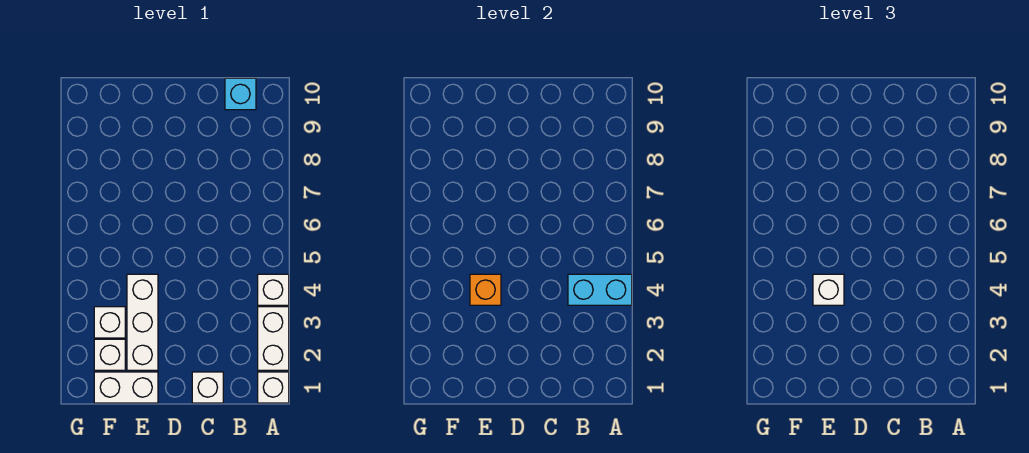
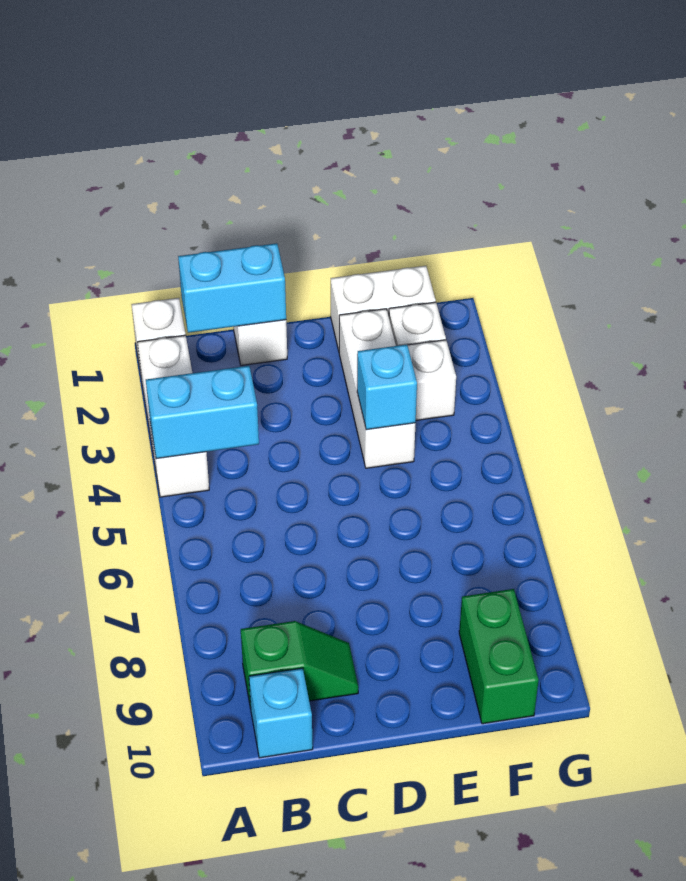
none -> cyan 1x2 brick [178,243,286,333]
none -> green 1x2 slope [241,621,358,708]
orange 1x1 brick [470,274,501,305] -> cyan 1x1 brick [357,345,417,430]
white 1x1 brick [813,274,844,305] -> none
none -> green 1x2 brick [459,589,539,724]

